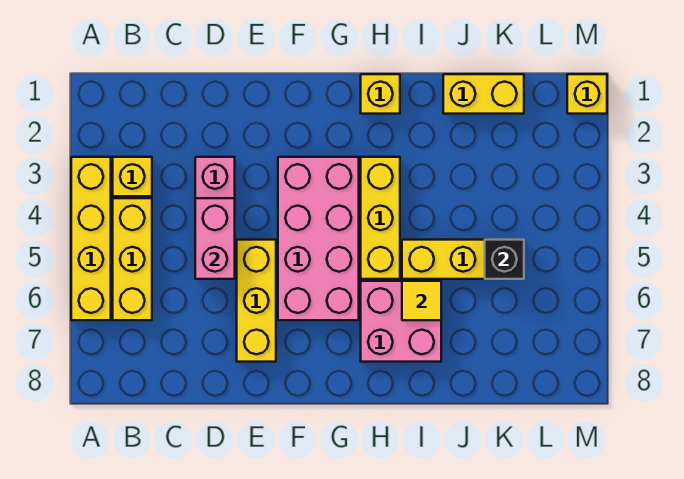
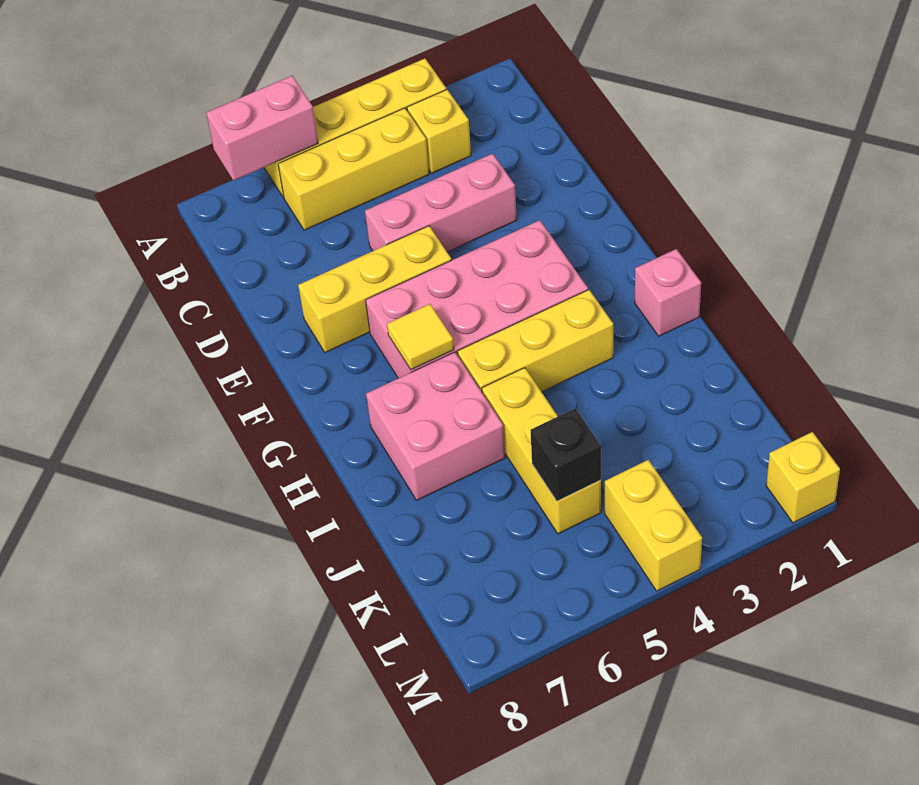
pink 1x2 brick [195,198,235,279] -> pink 1x2 brick moved to [206,76,318,181]
yellow 1x1 brick [361,74,400,114] -> pink 1x1 brick [635,249,701,336]
yellow 1x1 tile [402,281,441,320] -> yellow 1x1 tile moved to [387,304,454,370]
yellow 1x2 brick [443,74,524,114] -> yellow 1x2 brick moved to [605,460,702,591]

